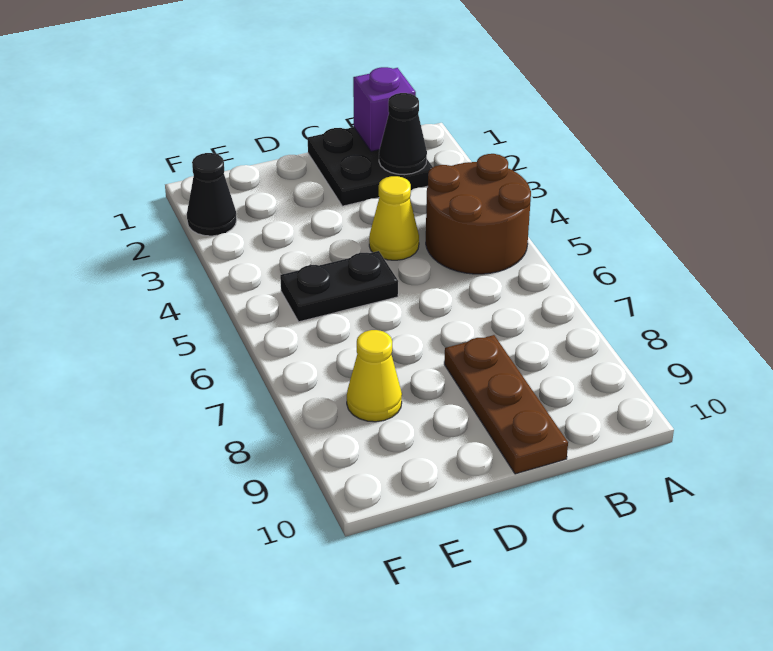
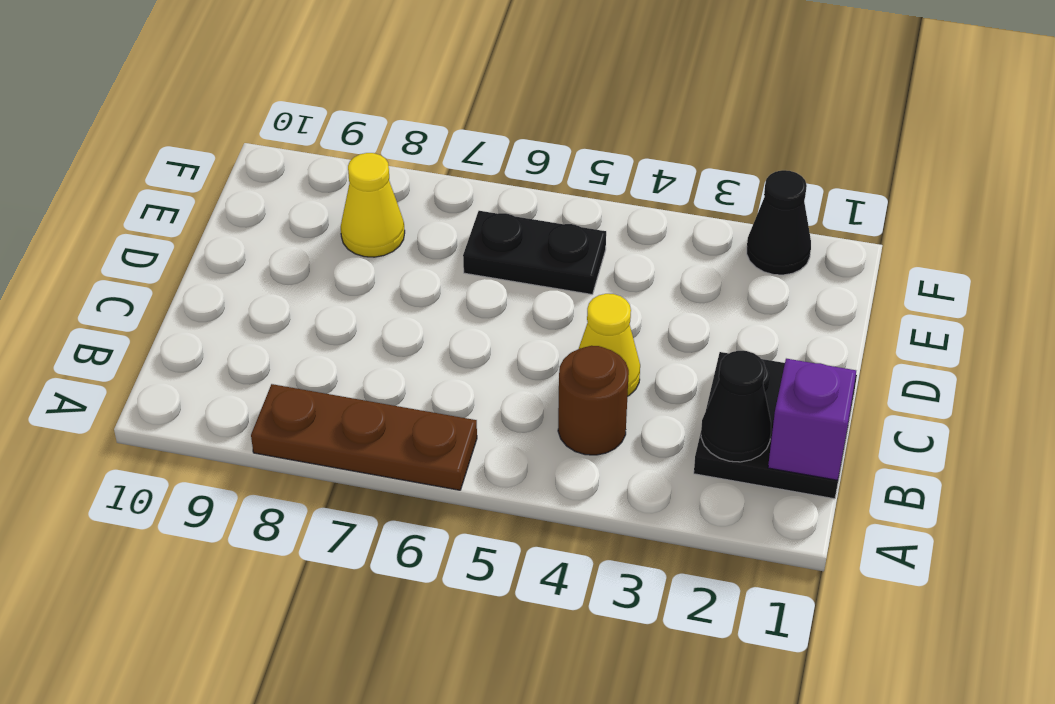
brown 2x2 round brick [426,154,531,274] -> brown 1x1 round brick [558,346,629,455]
brown 1x3 plate [444,335,568,474] -> brown 1x3 plate moved to [251,384,477,490]
black 1x2 plate [280,251,398,322] -> black 1x2 plate turned to [463,211,606,294]

